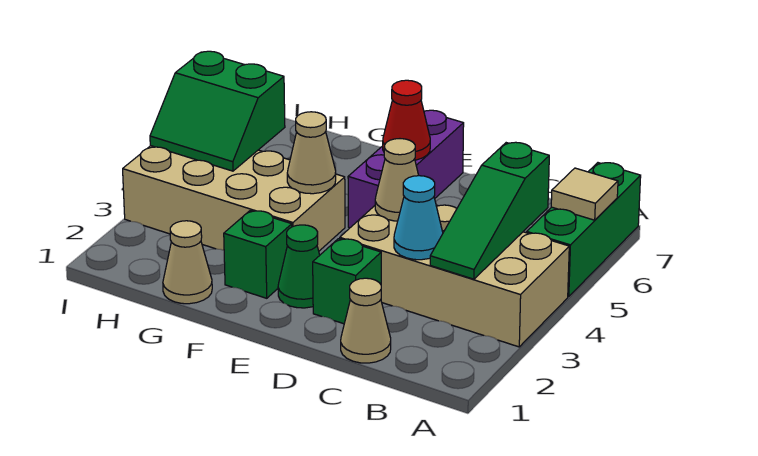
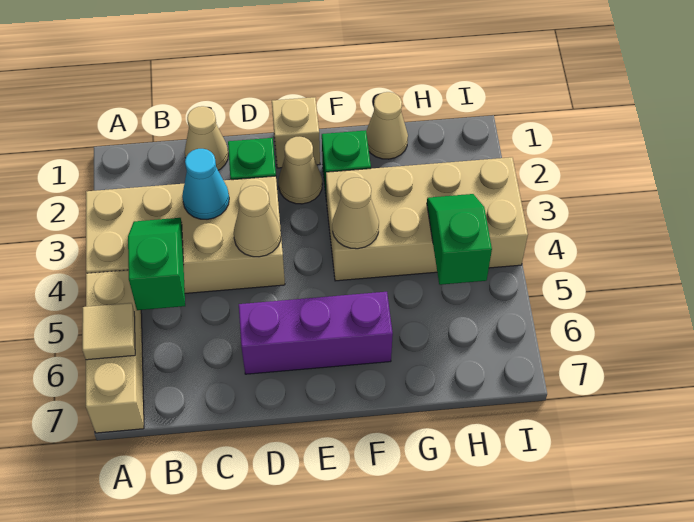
green 1x3 brick [527,163,641,297] -> tan 1x3 brick [86,270,144,433]
green 1x3 slope [430,142,549,279] -> green 1x2 slope [128,218,185,310]
none -> tan 1x1 brick [272,97,320,168]
green 1x1 cone [278,225,320,308] -> tan 1x1 cone [278,137,322,204]
purple 1x3 brick [348,110,464,228] -> purple 1x3 brick turned to [239,292,393,374]
red 1x1 cone [383,80,430,160] -> none
green 2x2 slope [150,51,285,171] -> green 1x2 slope [427,194,492,285]

